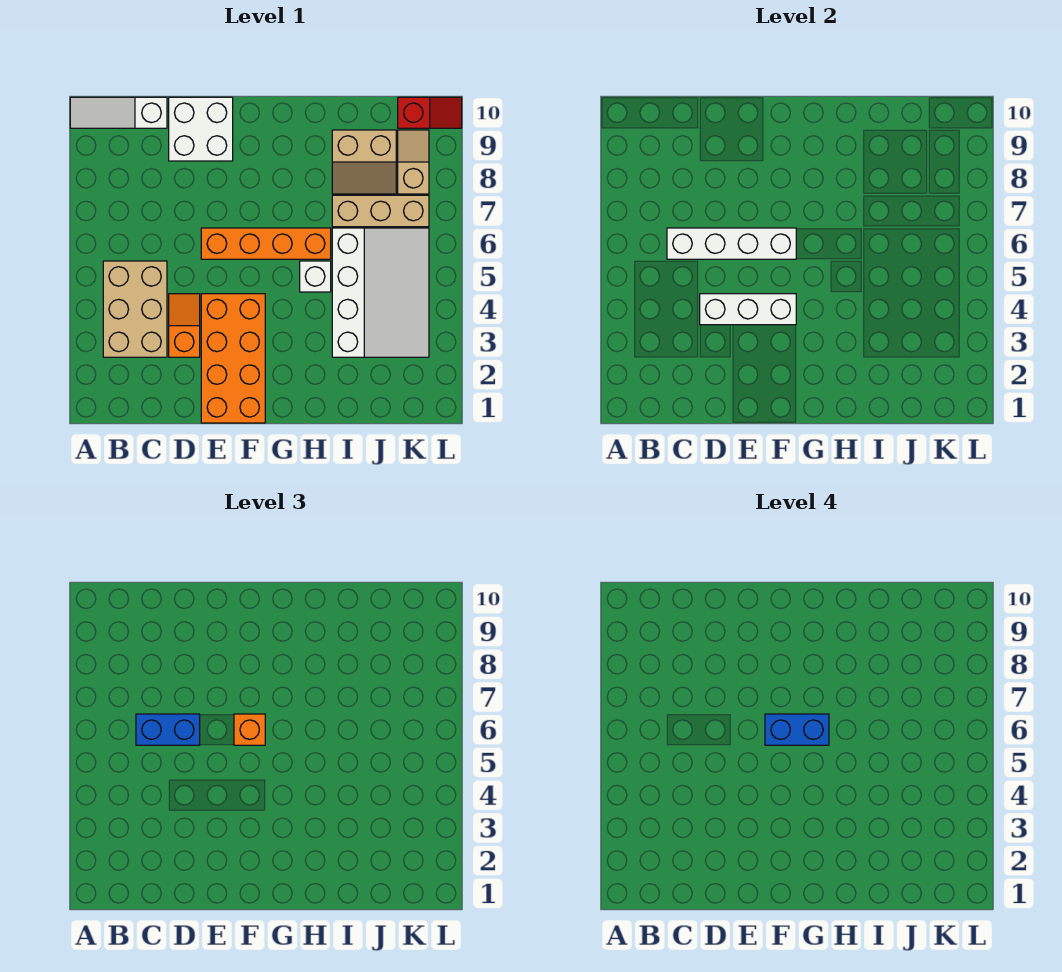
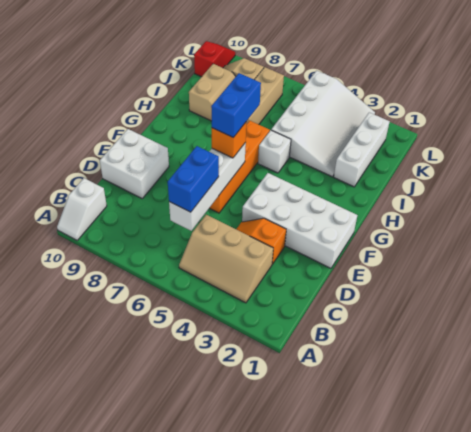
white 1x3 slope [70,97,167,128] -> white 1x2 slope [57,178,107,240]
tan 2x3 brick [103,261,167,357] -> tan 2x3 slope [179,215,273,303]
white 1x3 brick [700,294,796,325] -> white 1x3 brick moved to [334,112,390,187]
orange 2x4 brick [201,294,265,423] -> white 2x4 brick [242,173,357,268]
white 3x4 slope [332,228,429,357] -> white 3x4 slope turned to [271,71,375,177]

